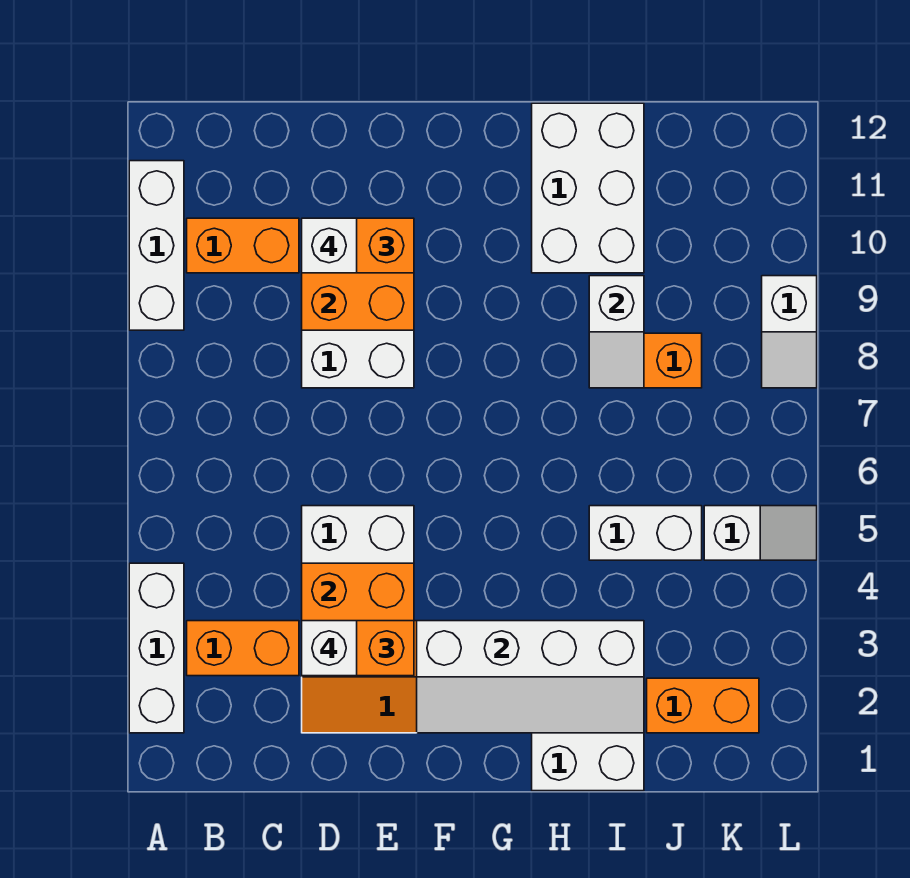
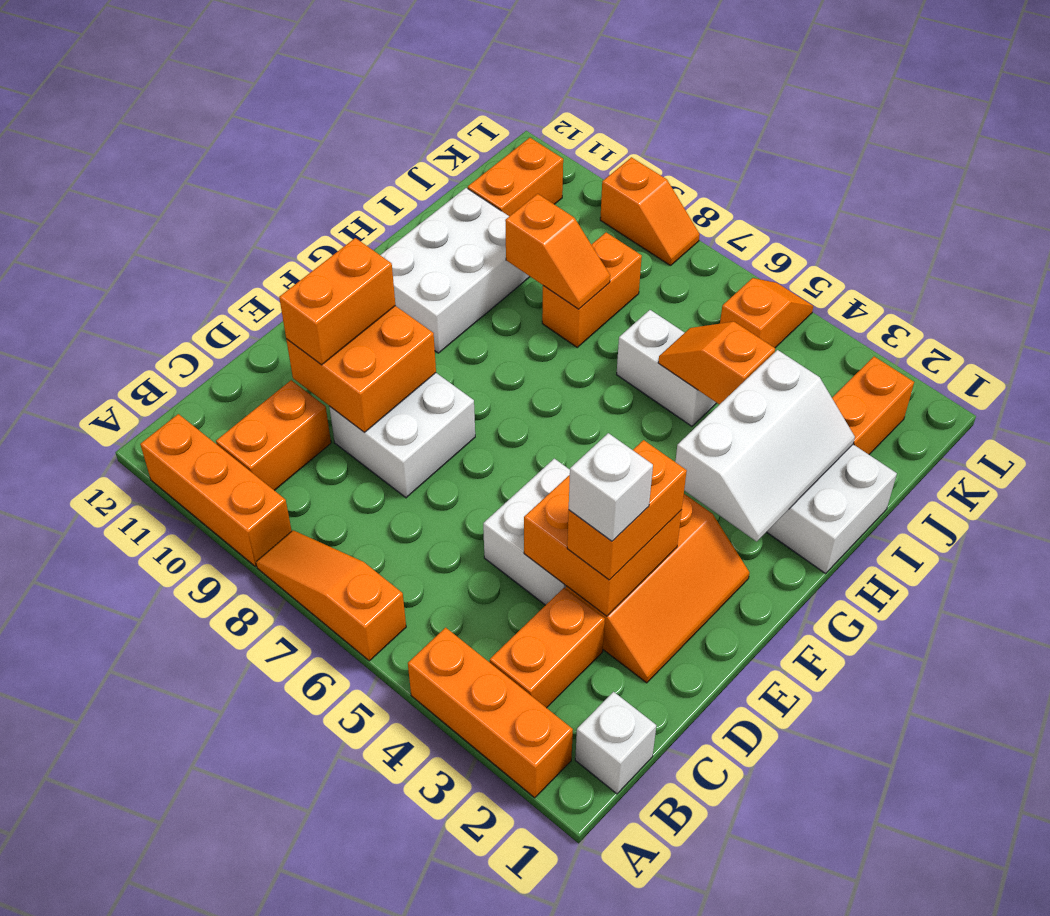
white 1x3 brick [129,563,184,733] -> orange 1x3 brick [408,628,573,798]
none -> orange 1x3 slope [256,530,406,661]
white 1x3 brick [129,161,184,330] -> orange 1x3 brick [140,414,292,566]
white 1x1 brick [302,218,357,273] -> white 1x1 brick moved to [575,692,656,794]
white 2x4 slope [417,621,644,733] -> white 2x3 slope [675,350,855,542]
white 2x3 brick [532,103,644,273] -> white 2x3 brick turned to [381,188,530,353]
none -> orange 1x2 slope [658,322,775,405]
white 1x2 brick [589,506,702,560] -> white 1x2 brick turned to [617,310,716,426]
white 1x2 slope [589,276,644,388] -> orange 1x2 slope [505,194,610,309]
none -> orange 1x2 brick [468,138,563,216]
white 1x2 slope [704,506,817,560] -> orange 1x2 slope [720,278,813,348]
white 1x2 slope [762,276,817,388] -> orange 1x2 slope [600,157,700,266]

